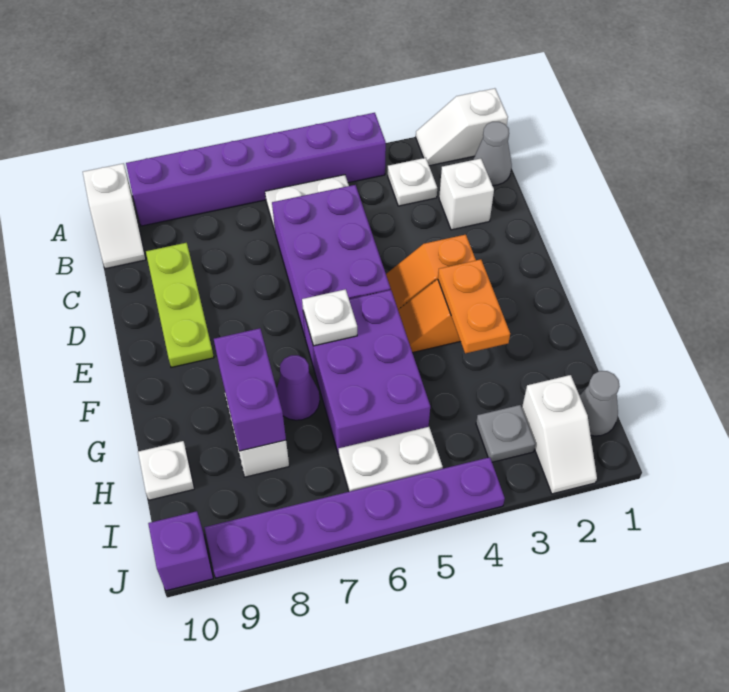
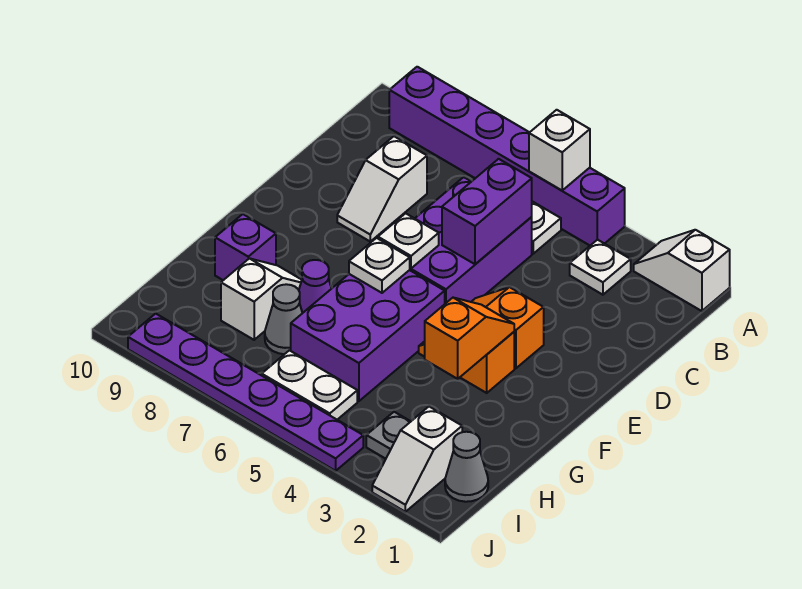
white 1x2 slope [83,163,146,269] -> white 1x2 slope moved to [337,136,427,241]
grey 1x1 cone [473,122,512,185] -> grey 1x1 cone moved to [265,284,302,354]
white 1x1 brick [439,158,494,230] -> white 1x1 brick moved to [529,110,590,190]
lime 1x3 plate [146,243,214,367] -> none
orange 1x2 plate [438,259,510,353] -> orange 1x2 slope [425,298,514,379]
purple 1x2 brick [214,328,286,451] -> purple 1x2 brick moved to [442,159,532,264]
white 1x1 plate [138,441,194,500] -> white 1x1 plate moved to [378,213,439,268]
purple 1x1 brick [148,511,213,591] -> purple 1x1 brick moved to [215,214,276,280]

